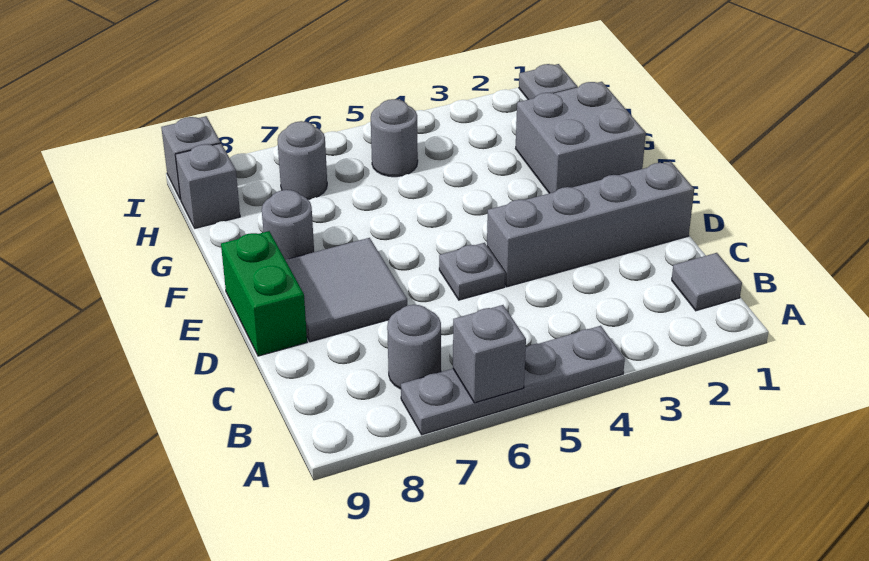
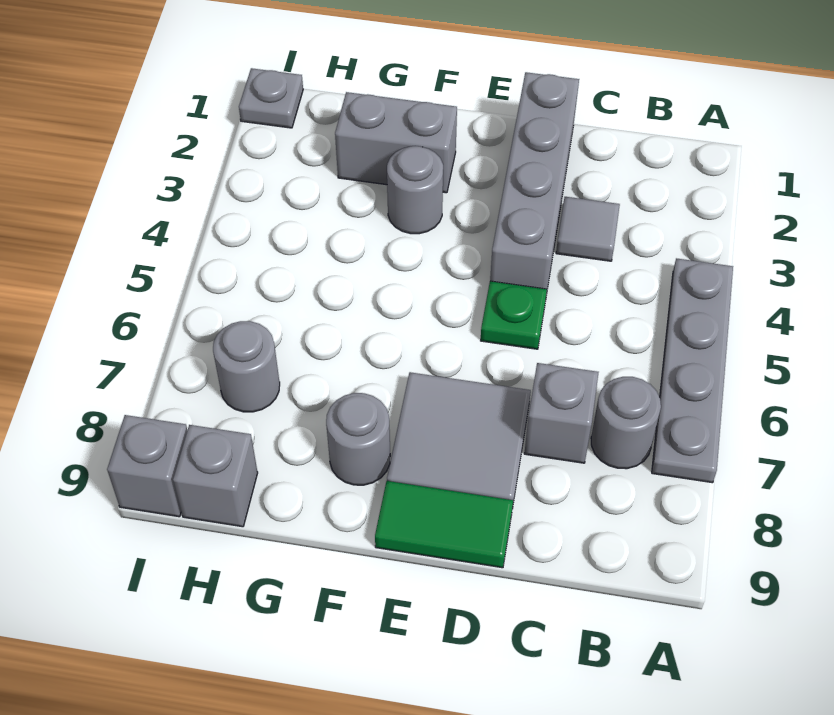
grey 1x1 brick [453,305,526,403] -> grey 1x1 brick moved to [524,363,599,463]
grey 1x1 tile [672,253,742,311] -> grey 1x1 tile moved to [556,197,620,261]
grey 1x1 plate [439,243,505,300] -> green 1x1 plate [481,281,547,349]
green 1x2 brick [221,231,307,356] -> green 1x2 tile [375,481,513,568]
grey 2x2 brick [516,82,646,193] -> grey 1x2 brick [335,92,457,193]
grey 1x1 round brick [371,99,418,177] -> grey 1x1 round brick moved to [387,146,443,234]

